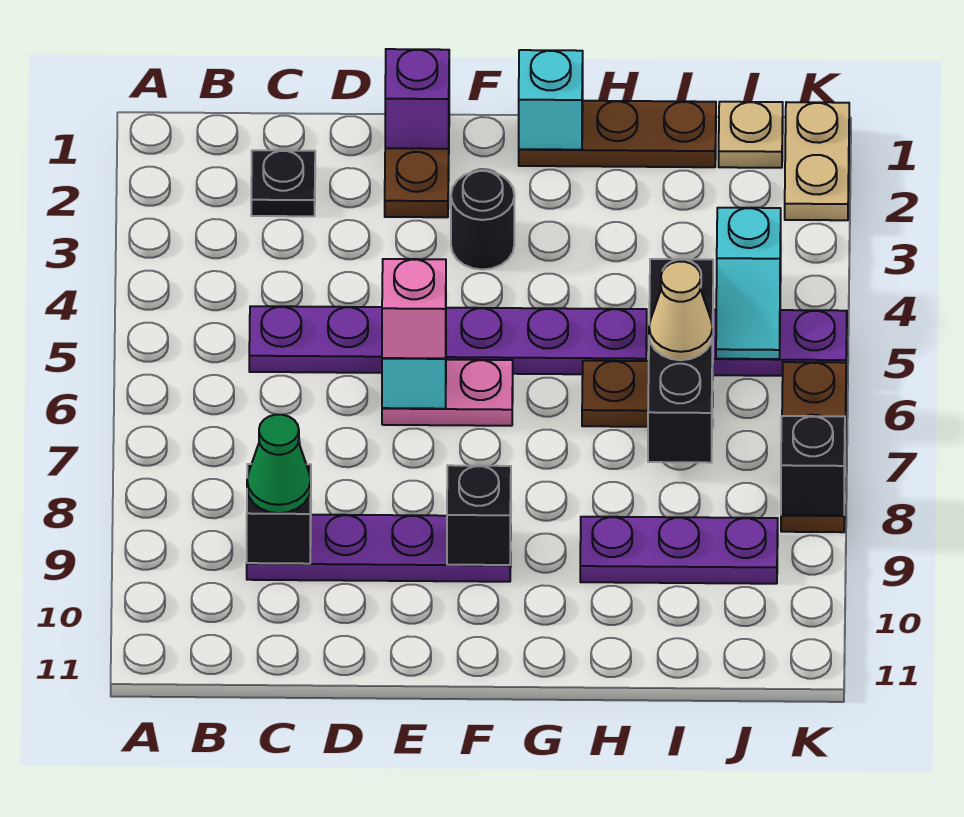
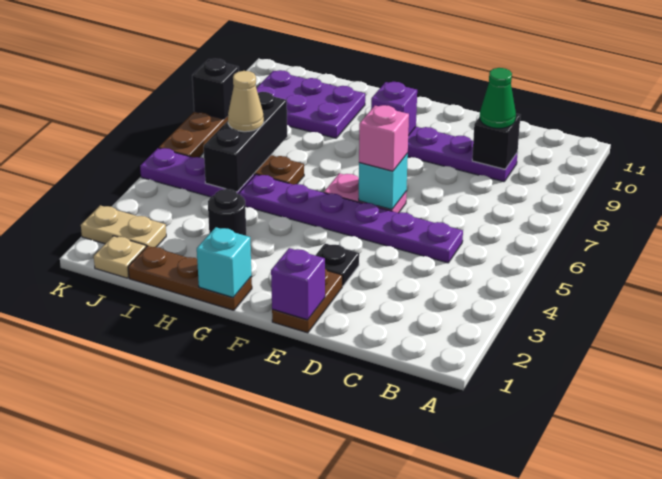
black 1x1 plate [251,150,315,216] -> black 1x1 plate moved to [315,243,359,286]
black 1x1 round brick [451,171,514,270] -> black 1x1 round brick moved to [208,189,246,236]
black 1x1 brick [447,465,511,565] -> purple 1x1 brick [371,82,417,136]
purple 1x3 plate [580,517,778,584] -> purple 2x3 plate [256,70,365,138]
cyan 1x2 slope [716,208,781,359] -> none
tan 1x2 plate [785,102,849,220] -> tan 1x2 plate turned to [81,205,166,247]

